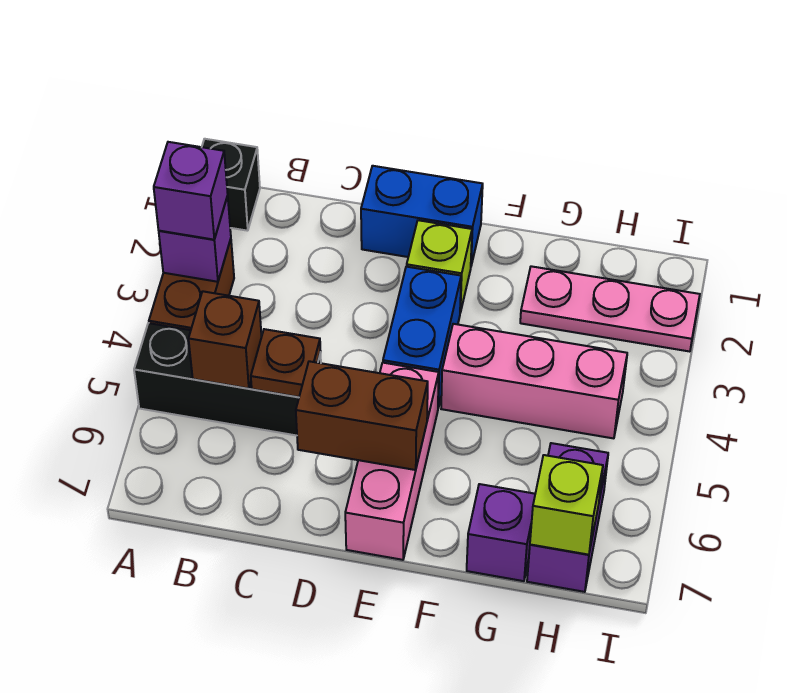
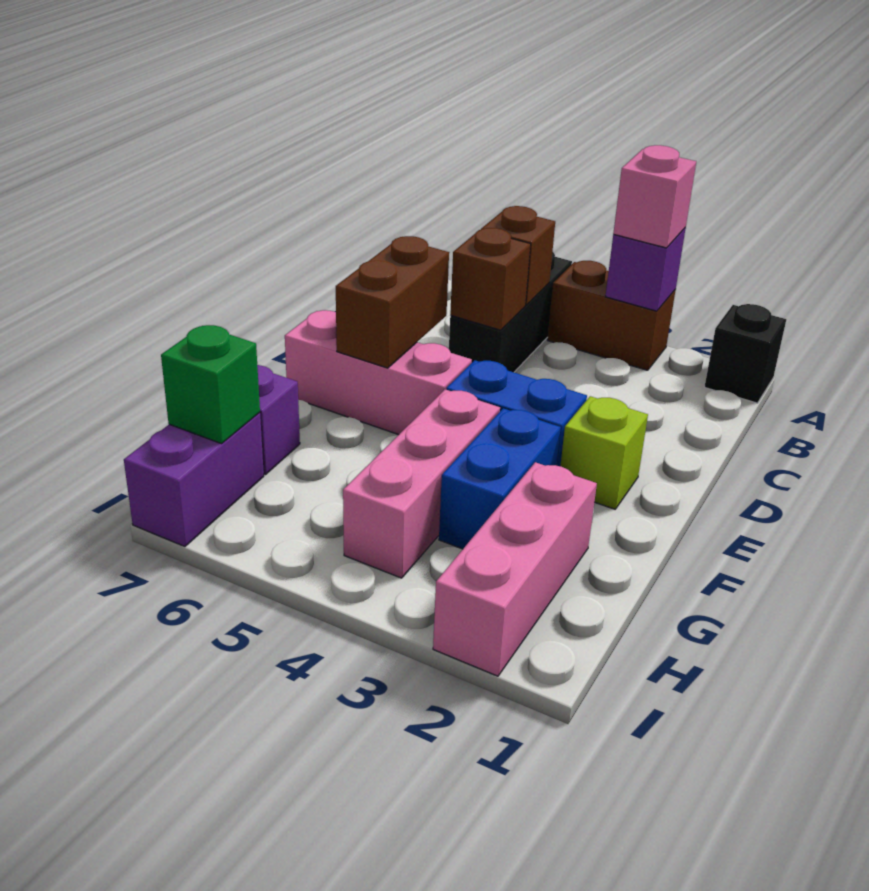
purple 1x1 brick [154,142,228,240] -> pink 1x1 brick [613,145,696,248]
brown 1x1 plate [251,329,321,397] -> brown 1x1 brick [450,228,531,330]
blue 1x2 brick [361,166,483,266] -> blue 1x2 brick moved to [439,408,561,549]
pink 1x3 plate [520,266,700,352] -> pink 1x3 brick [433,462,597,676]
purple 1x2 brick [527,443,608,592] -> purple 1x2 brick turned to [124,412,264,547]
lime 1x1 brick [530,455,603,555] -> green 1x1 brick [161,325,260,444]

